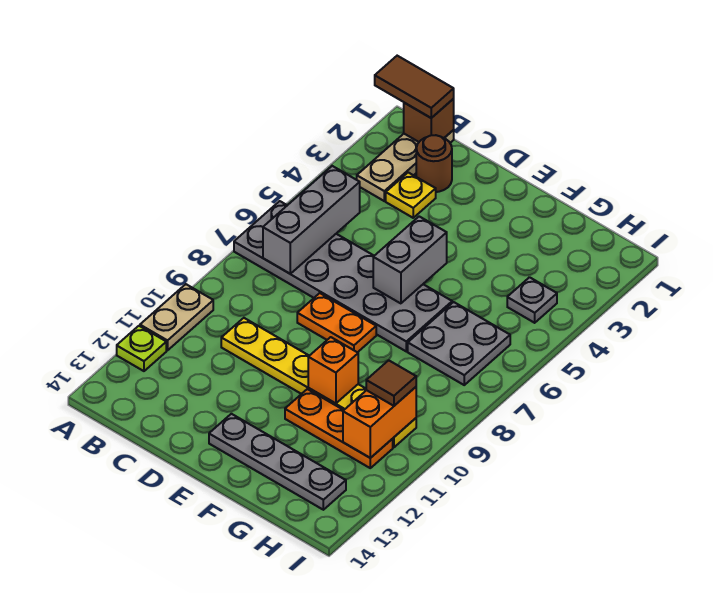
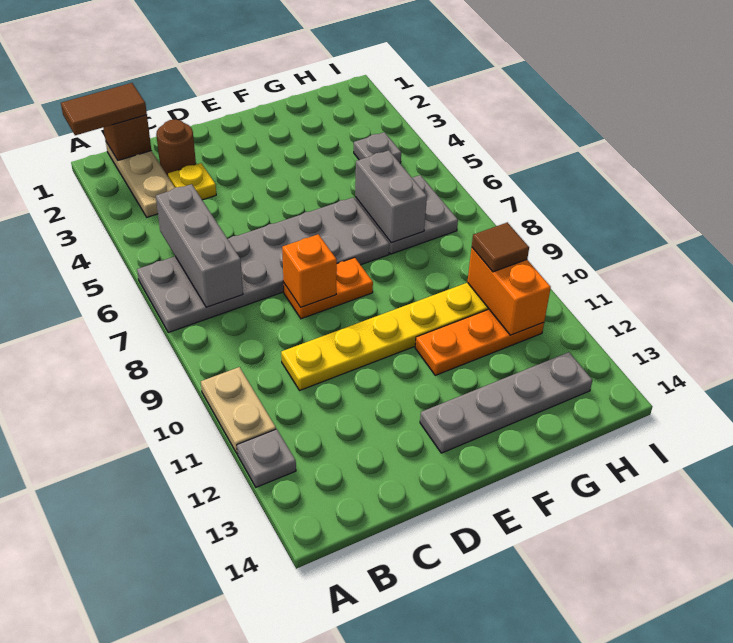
lime 1x1 plate [117,326,166,371] -> grey 1x1 plate [237,429,296,487]
grey 1x2 brick [373,216,447,303] -> grey 1x2 brick moved to [355,150,427,243]
orange 1x1 brick [308,337,358,404] -> orange 1x1 brick moved to [282,234,337,307]

